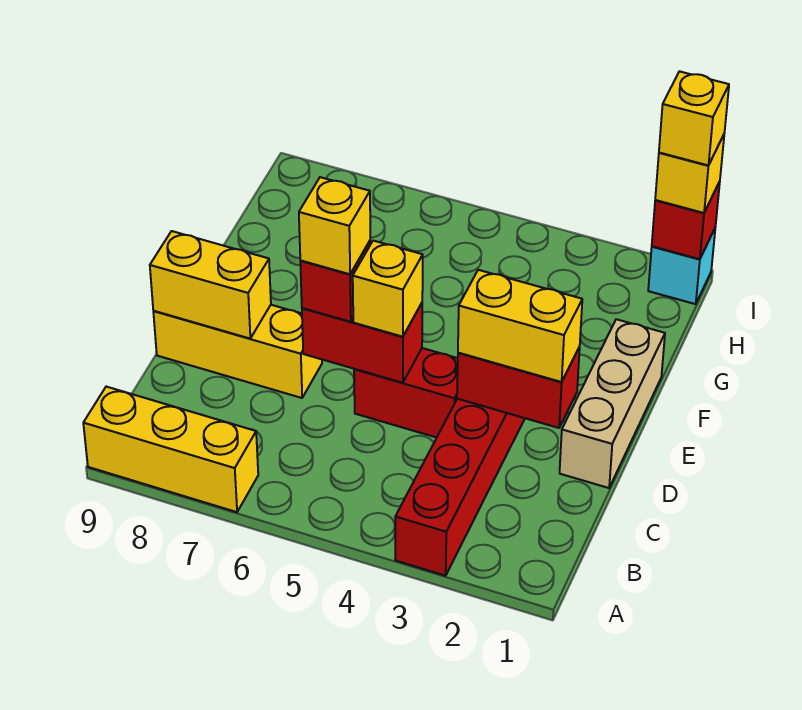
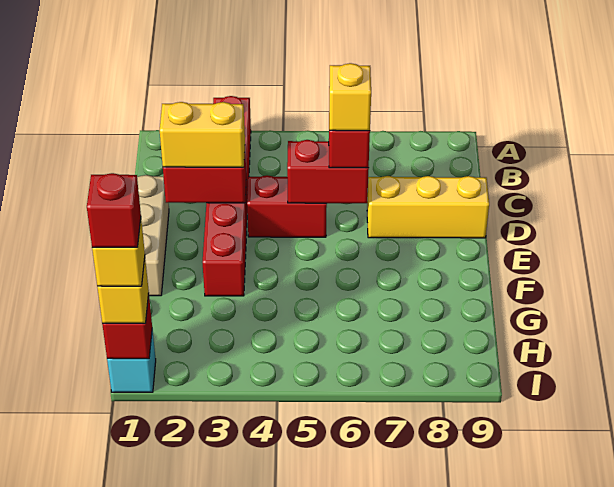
yellow 1x3 brick [83,387,258,512] -> none
yellow 1x1 brick [353,241,423,337] -> none
yellow 1x2 brick [150,231,271,338] -> none
none -> red 1x1 brick [87,173,141,247]

